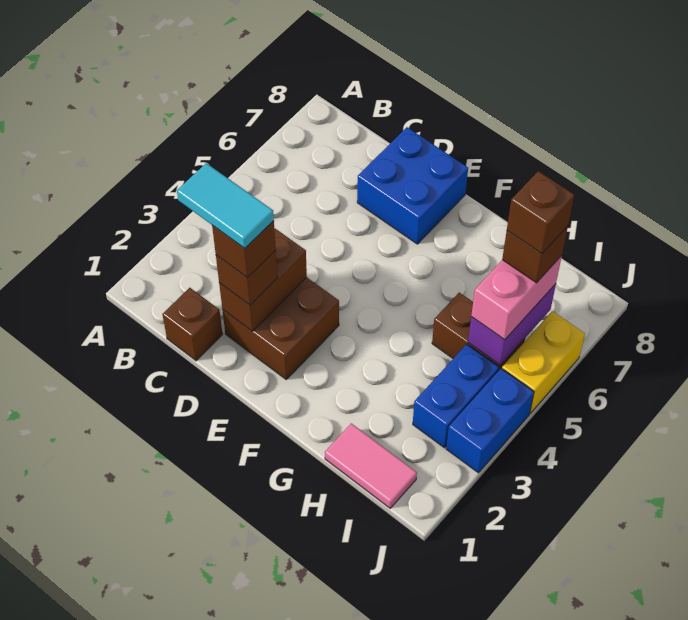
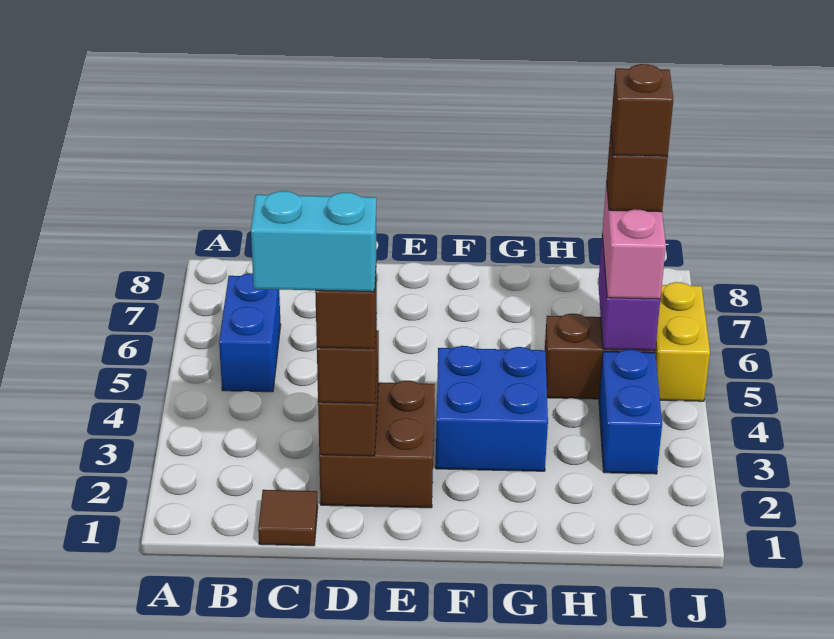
brown 1x1 brick [162,288,223,361] -> brown 1x1 tile [258,490,318,546]
cyan 1x2 tile [177,163,274,248] -> cyan 1x2 brick [251,191,376,292]
blue 2x2 brick [357,127,468,244] -> blue 2x2 brick moved to [436,346,548,471]
pink 1x2 tile [325,423,417,508] -> none
blue 1x2 brick [446,369,534,473] -> blue 1x2 brick moved to [219,273,281,392]

